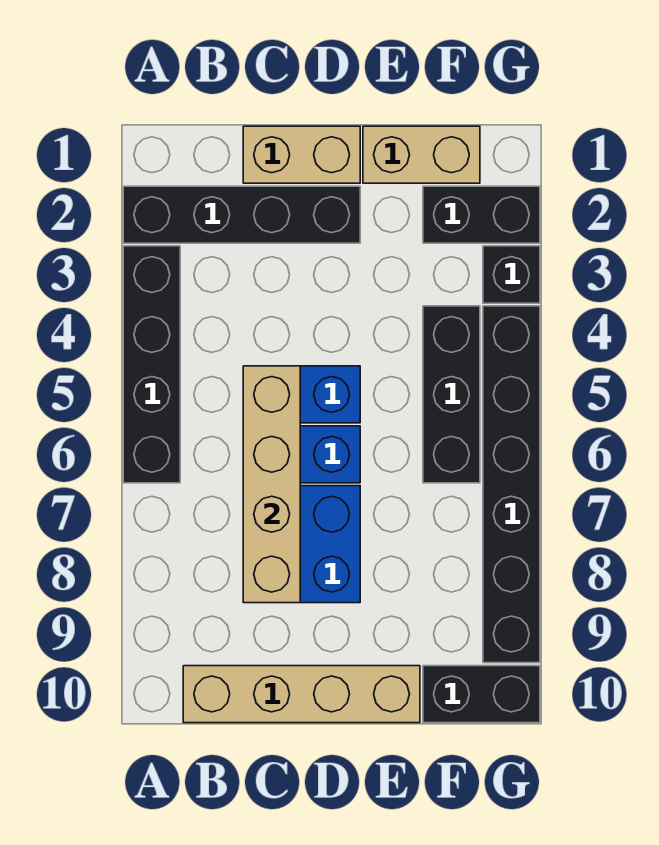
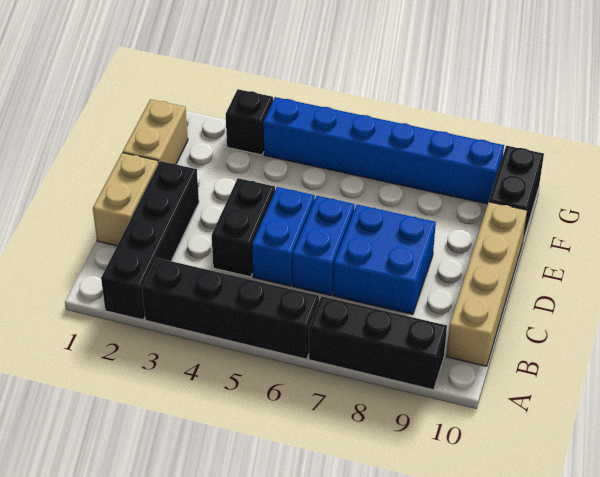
tan 1x4 brick [243,366,300,603] -> none
black 1x2 brick [423,186,540,243] -> black 1x2 brick moved to [212,178,275,277]
black 1x3 brick [423,306,480,483] -> black 1x3 brick moved to [309,296,447,390]
black 1x6 brick [483,306,540,663] -> blue 1x6 brick [263,97,504,204]

